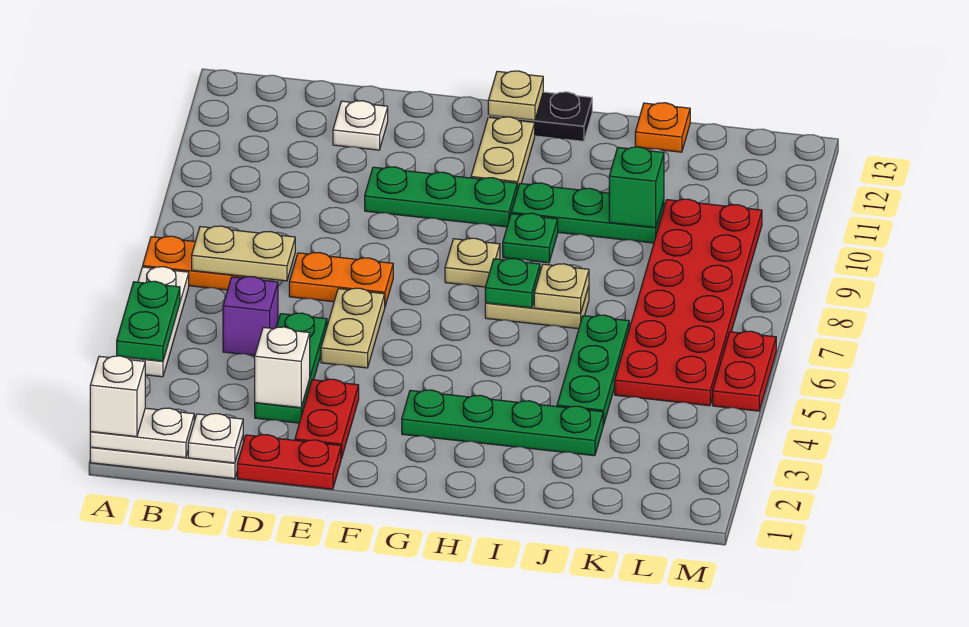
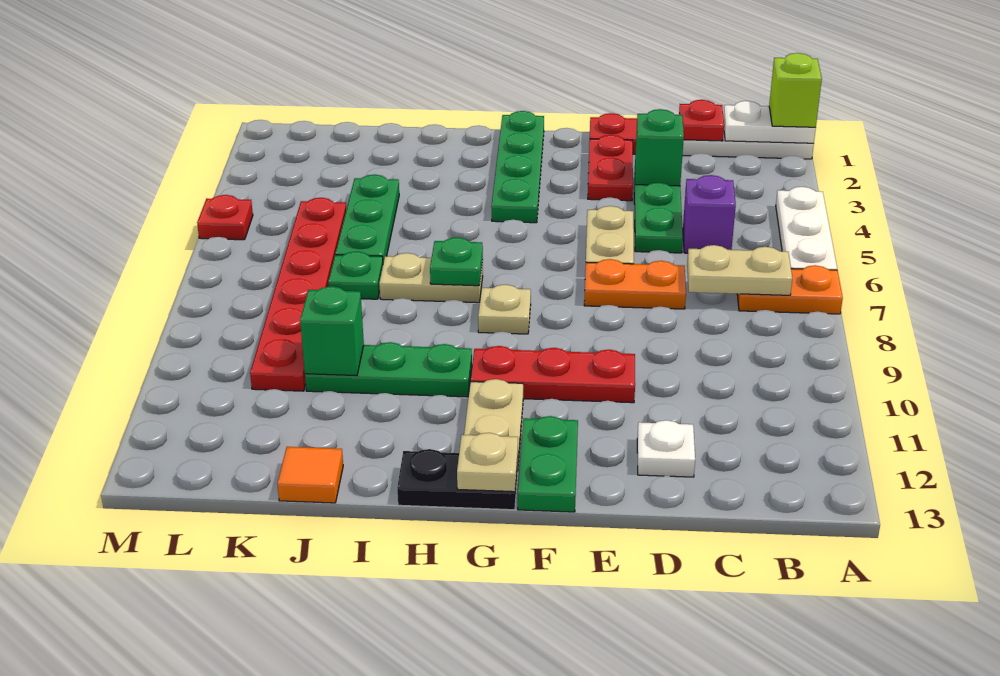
white 1x1 brick [90,356,145,437] -> lime 1x1 brick [769,53,822,127]
green 1x2 plate [117,281,180,361] -> green 1x2 plate moved to [518,416,578,512]
white 1x1 plate [188,414,243,463] -> red 1x1 plate [679,100,724,141]
white 1x1 brick [255,327,310,408] -> green 1x1 brick [635,109,684,186]
green 1x3 plate [365,167,517,227] -> red 1x3 plate [471,346,635,403]
green 1x4 plate [402,390,603,456] -> green 1x4 plate turned to [491,111,544,223]
green 1x1 plate [503,213,558,263] -> green 1x1 plate moved to [328,251,383,299]
tan 1x1 plate [534,264,589,313] -> none
orange 1x1 plate [635,103,690,152] -> orange 1x1 tile [277,447,343,503]
red 2x6 plate [615,199,762,406] -> red 1x6 plate [250,198,346,391]
red 1x2 plate [713,331,776,411] -> red 1x1 plate [197,195,253,240]

